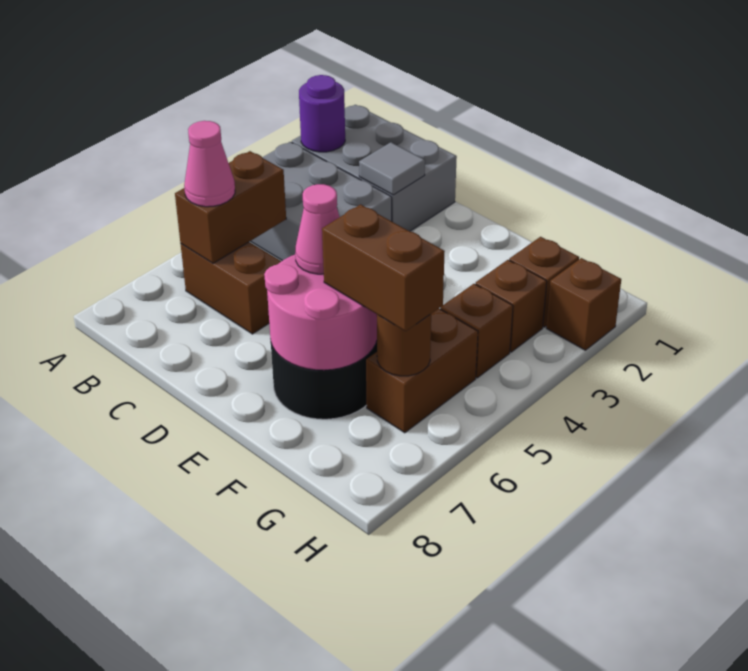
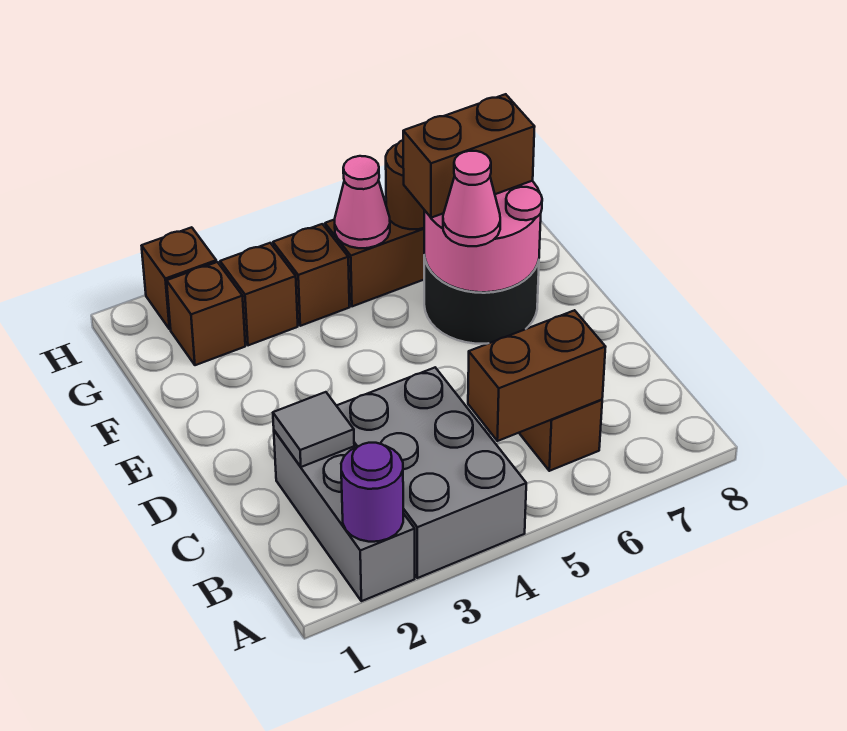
grey 2x3 brick [292,105,457,231] -> grey 1x3 brick [274,431,415,601]
pink 1x1 cone [184,121,235,207] -> pink 1x1 cone moved to [335,156,390,248]
brown 1x2 brick [322,204,445,331] -> brown 1x2 brick turned to [403,94,535,218]

